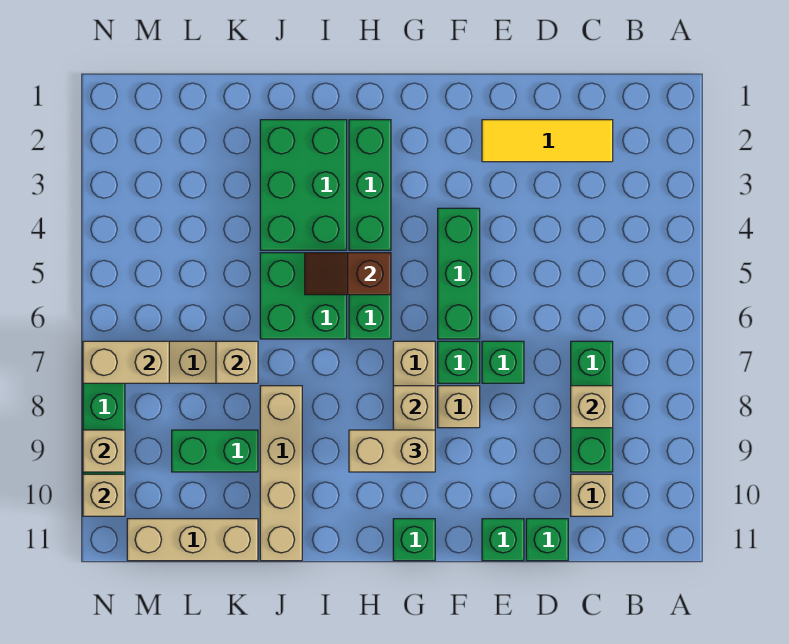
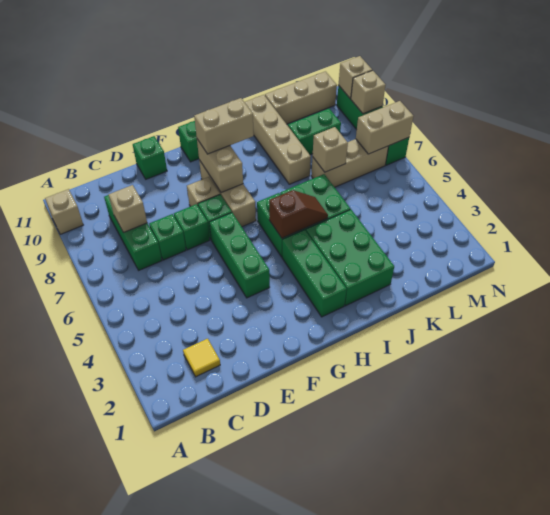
yellow 1x3 tile [482,120,613,162] -> yellow 1x1 tile [183,339,220,377]
tan 1x1 brick [571,474,613,516] -> tan 1x1 brick moved to [45,189,83,234]
green 1x1 brick [526,519,568,561] -> green 1x1 brick moved to [149,214,186,260]

